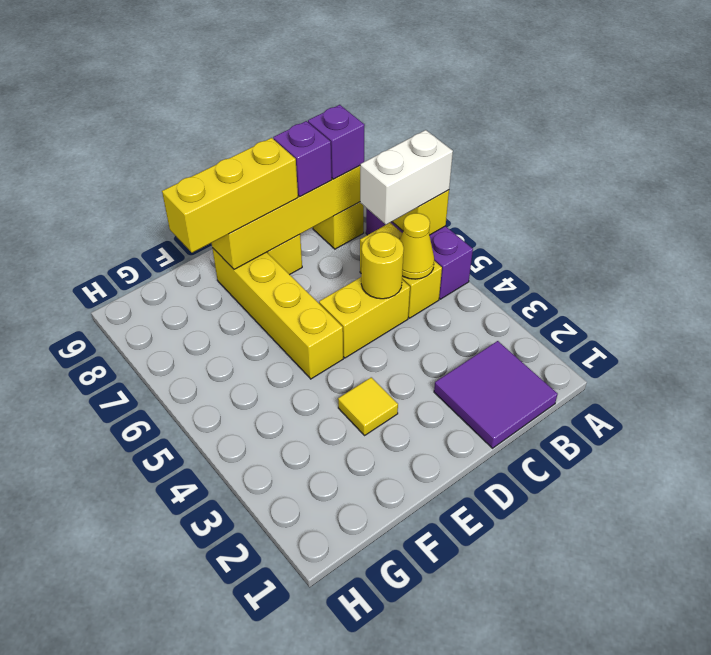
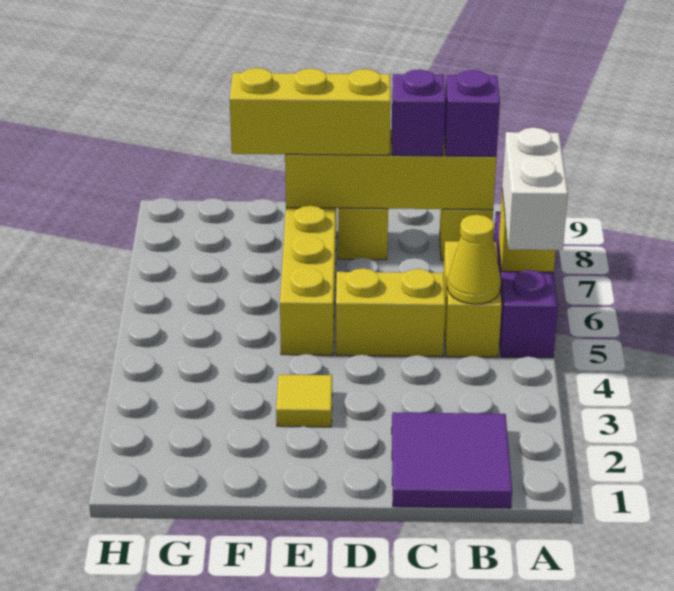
white 1x2 brick [360,130,453,225] -> white 1x2 brick turned to [502,127,568,250]
yellow 1x1 round brick [361,232,404,299] -> none

